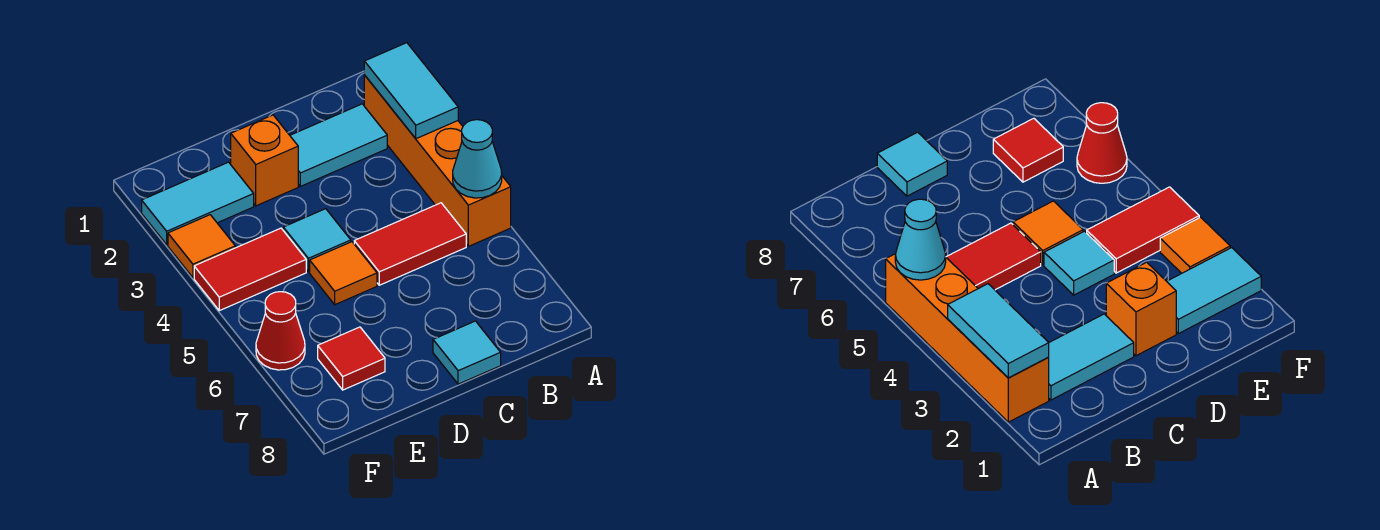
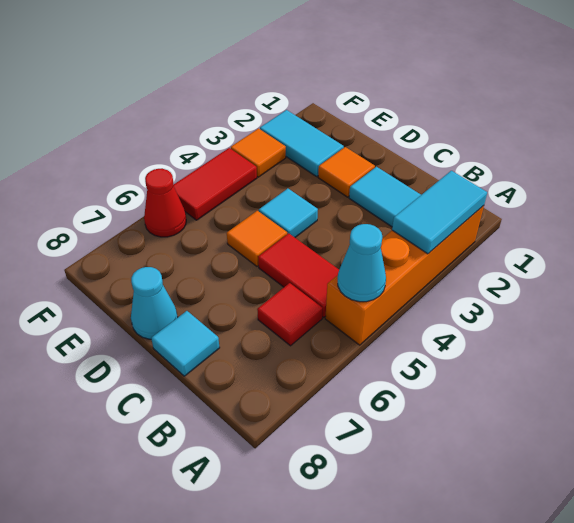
orange 1x1 brick [231,115,298,206] -> orange 1x1 tile [318,147,375,197]
none -> cyan 1x1 cone [131,267,178,339]
red 1x2 tile [194,228,306,311] -> red 1x2 tile turned to [173,148,257,220]
red 1x1 tile [318,327,385,390] -> red 1x1 tile moved to [257,283,323,346]

